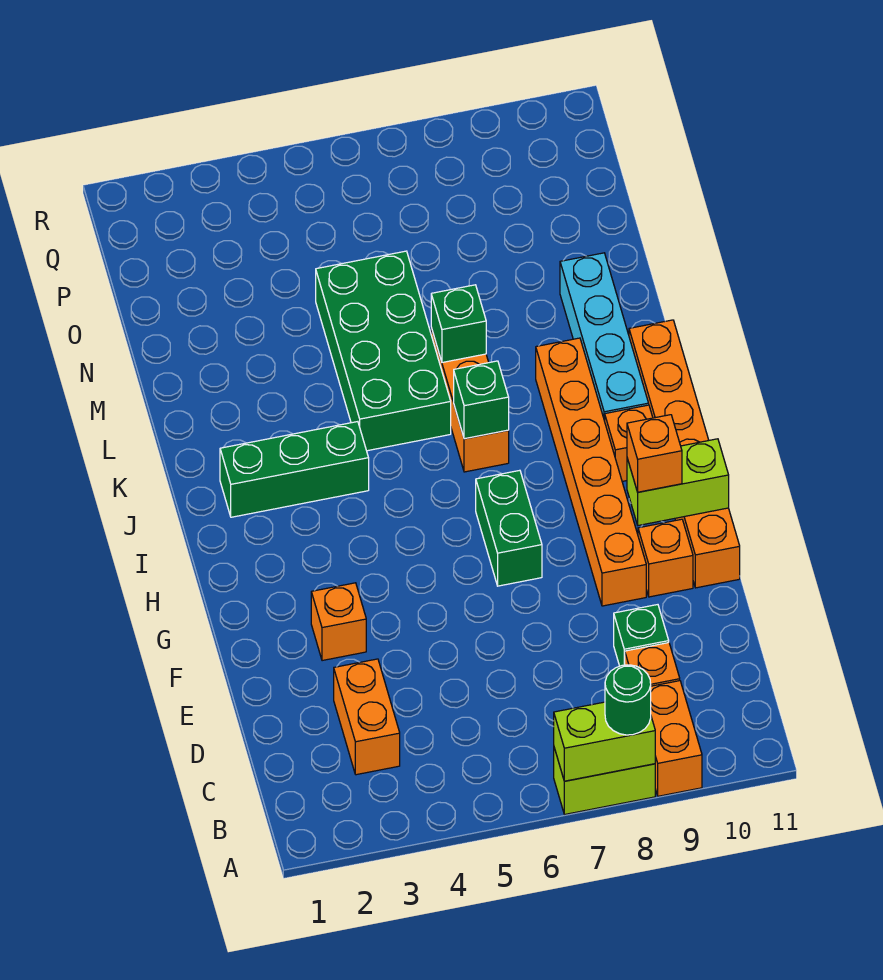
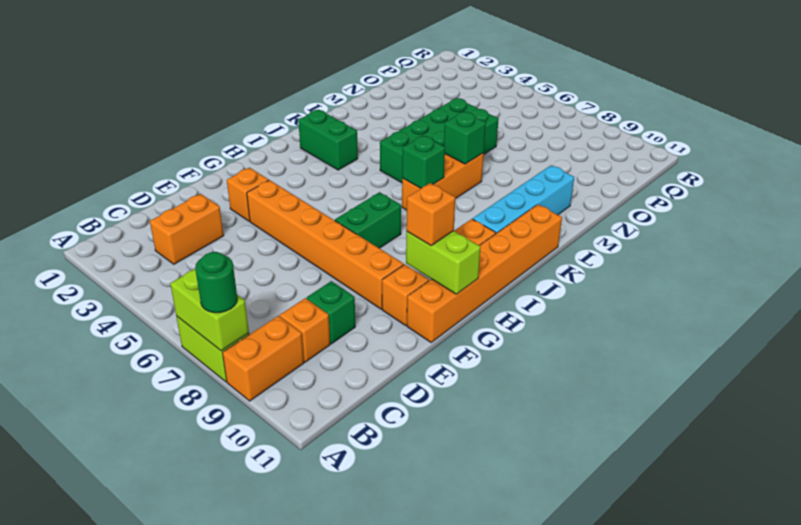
orange 1x6 brick [536,338,646,606] -> orange 1x6 brick turned to [247,180,404,309]
green 1x3 brick [220,422,369,517] -> green 1x2 brick [298,109,358,170]

